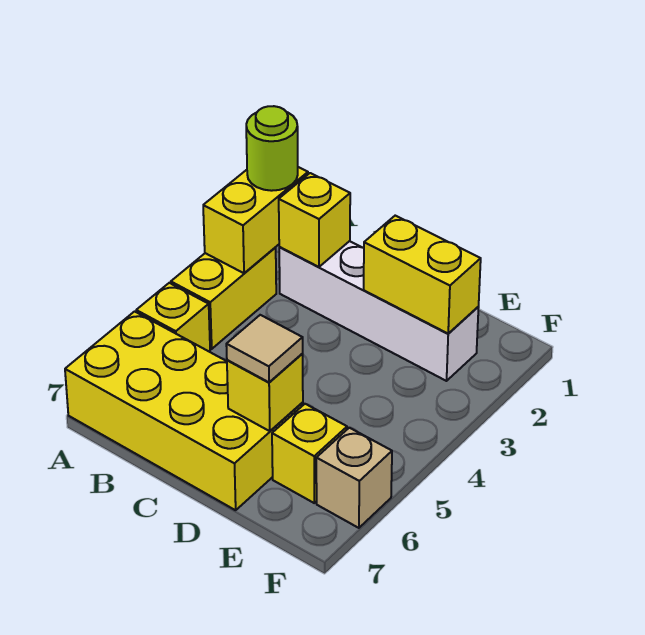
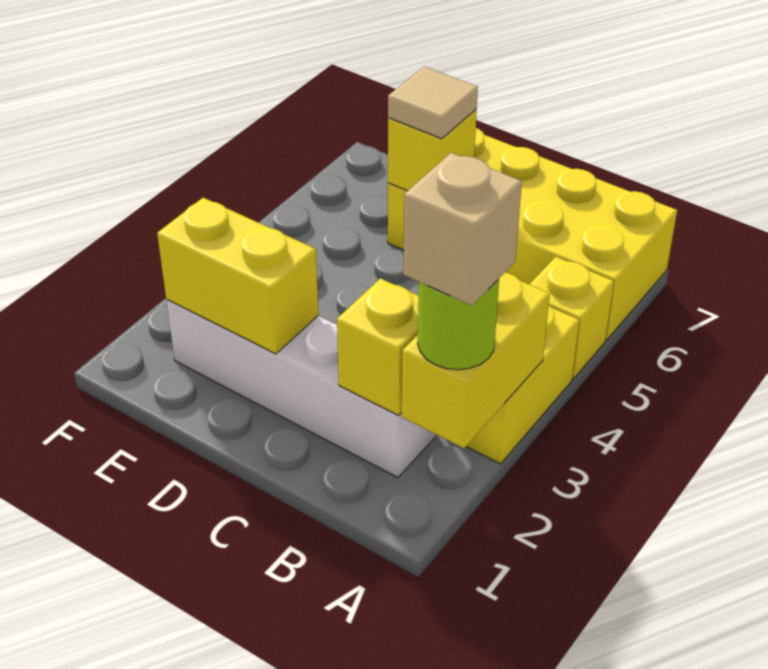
yellow 1x1 brick [272,404,347,503] -> none
tan 1x1 brick [316,428,392,528] -> tan 1x1 brick moved to [403,153,522,306]

